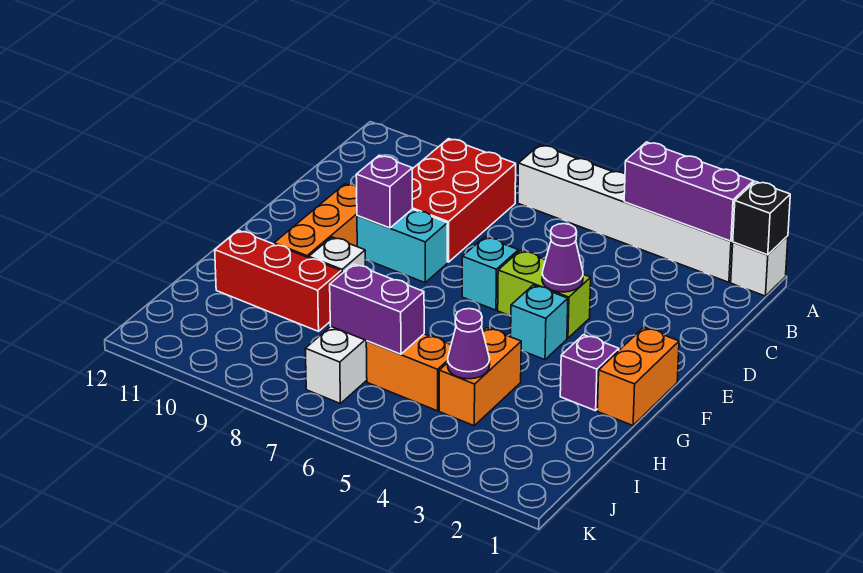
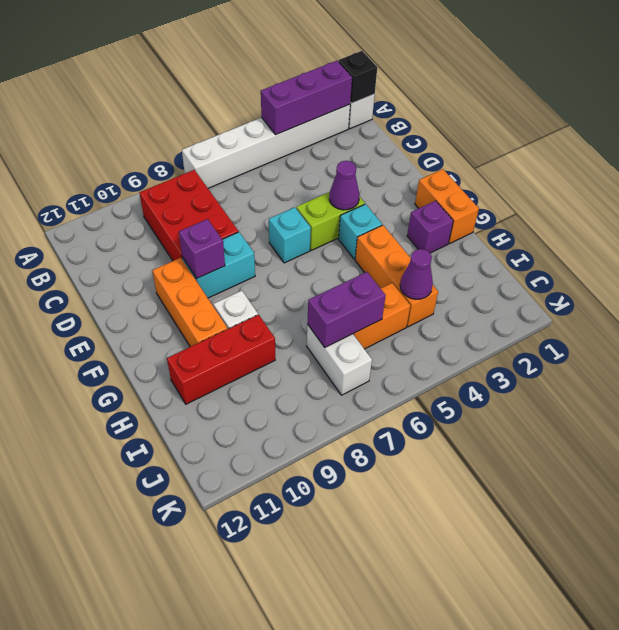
orange 1x2 brick [439,328,521,426] -> orange 1x3 brick [355,225,438,327]

